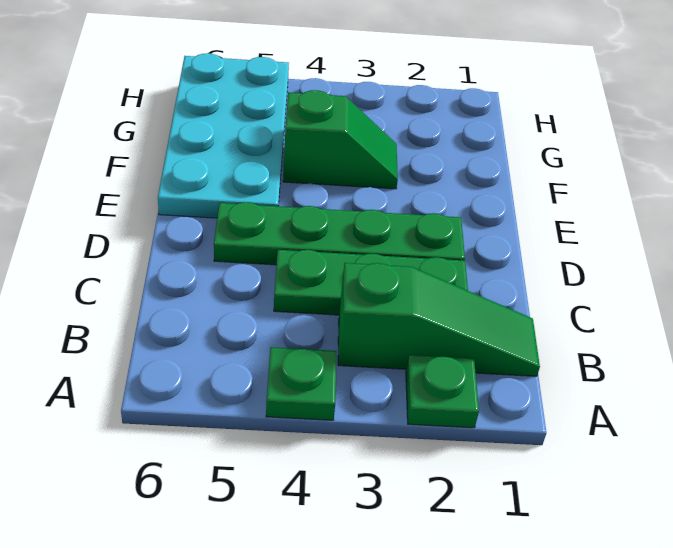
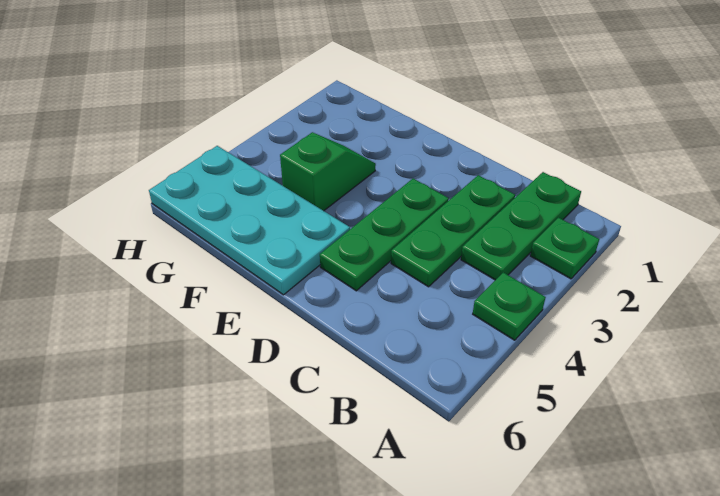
green 1x3 slope [338,263,540,376] -> green 1x3 plate [461,172,581,280]
green 1x4 plate [214,202,465,265] -> green 1x3 plate [320,179,449,291]

